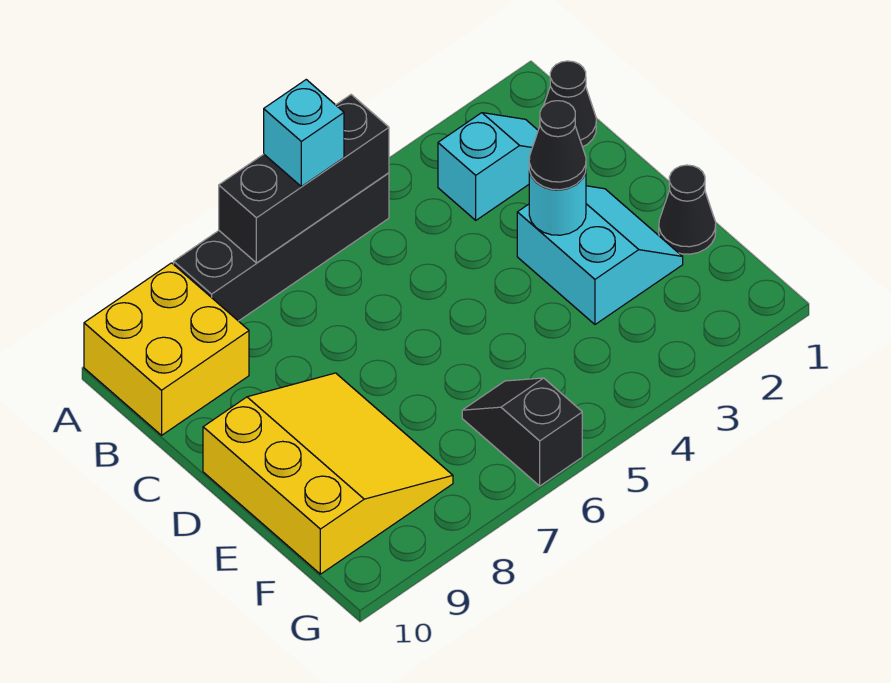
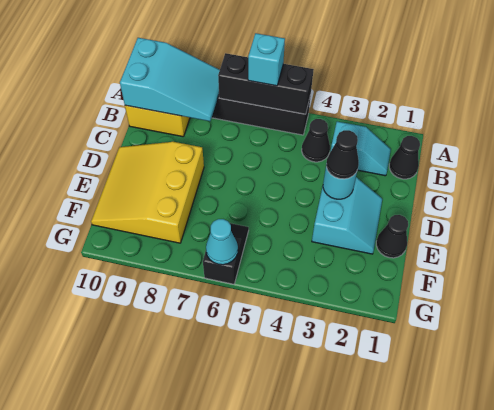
none -> cyan 2x3 slope [120,38,220,121]
none -> black 1x1 cone [302,119,330,162]
yellow 3x3 slope [203,373,453,574] -> yellow 3x3 slope turned to [91,142,204,243]
none -> cyan 1x1 cone [206,219,238,265]

